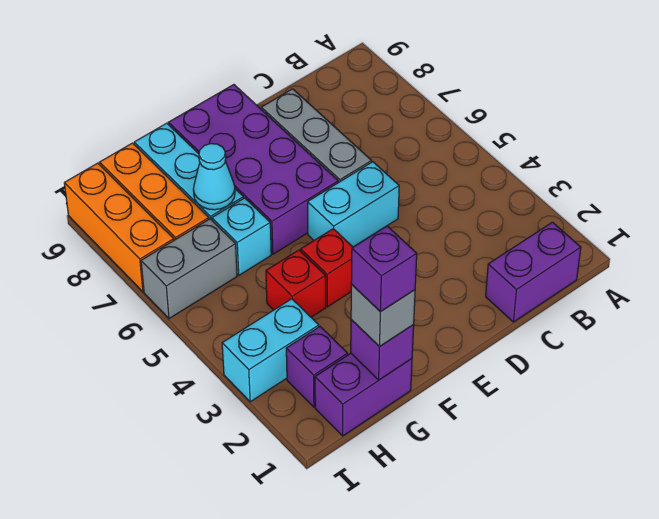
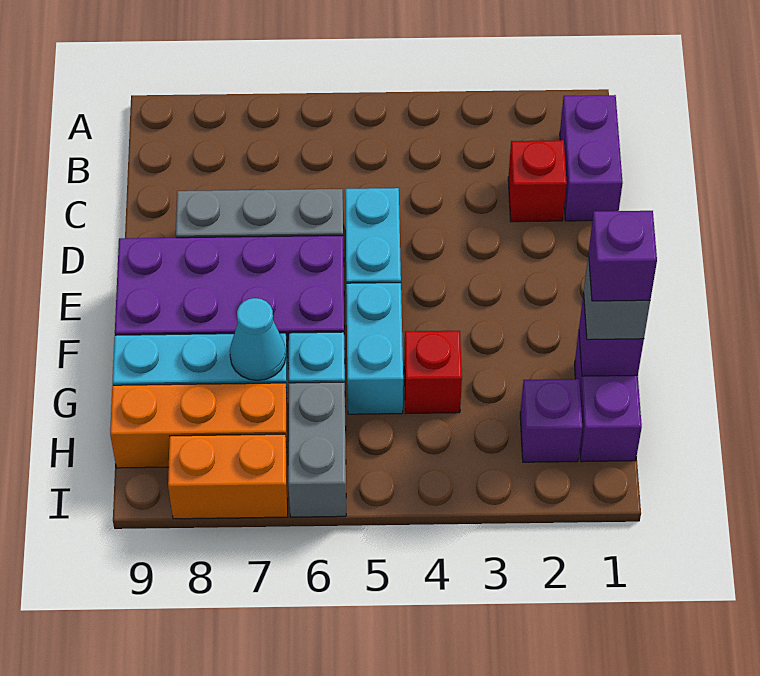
red 1x1 brick [301,229,353,307] -> red 1x1 brick moved to [508,140,567,222]
cyan 1x2 brick [222,299,319,402] -> cyan 1x2 brick moved to [346,283,403,414]
orange 1x3 brick [64,163,174,292] -> orange 1x2 brick [168,434,288,519]

